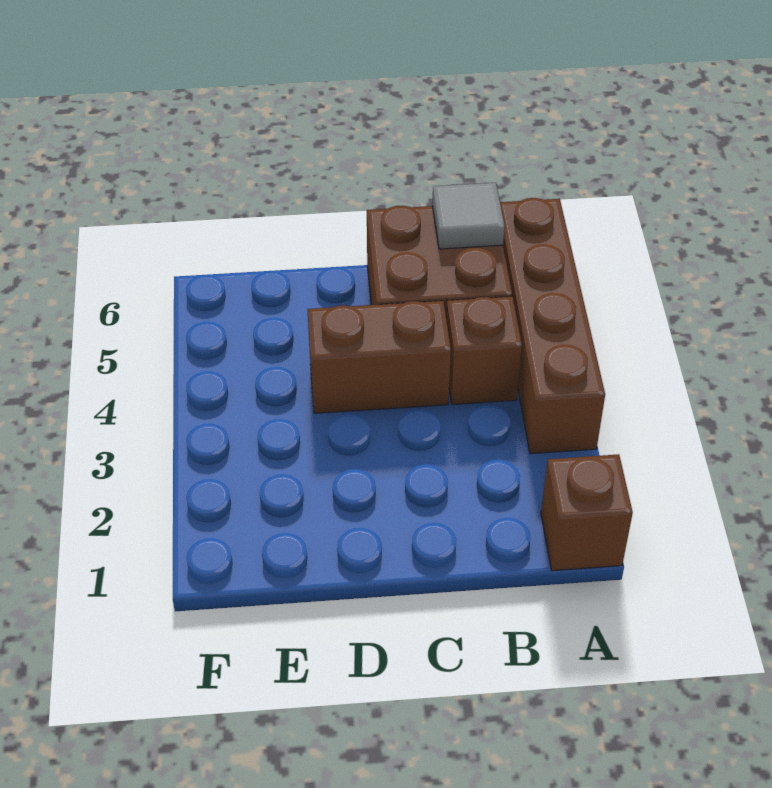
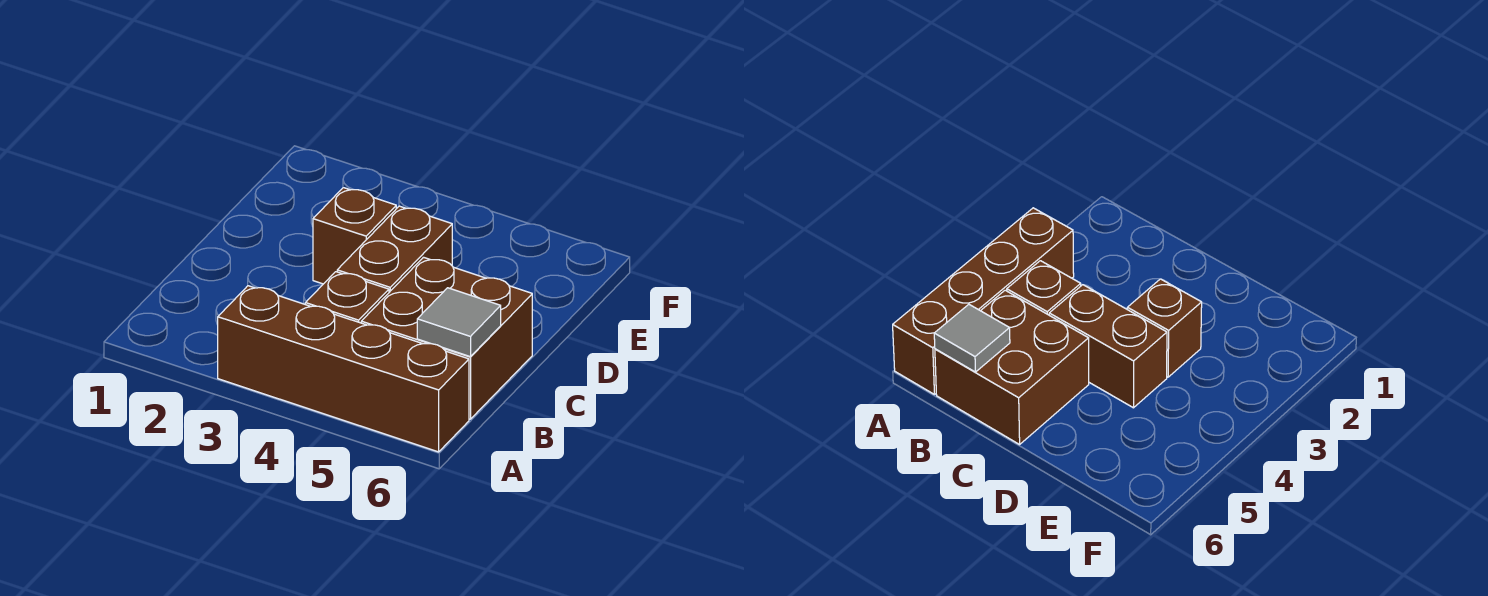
brown 1x1 brick [541,454,633,571] -> brown 1x1 brick moved to [313,188,396,284]

